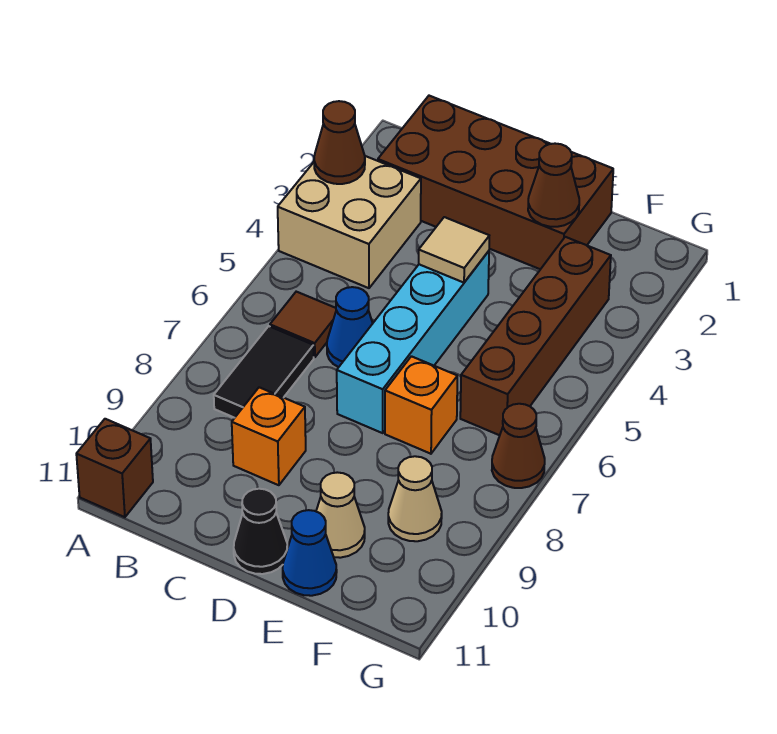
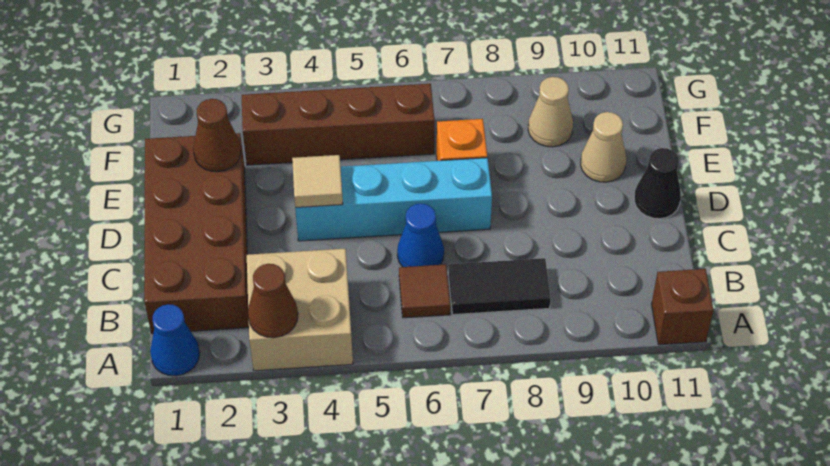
orange 1x1 brick [232,387,306,485] -> none
blue 1x1 cone [283,510,337,596] -> blue 1x1 cone moved to [150,304,200,376]
brown 1x1 cone [492,404,545,488] -> none

